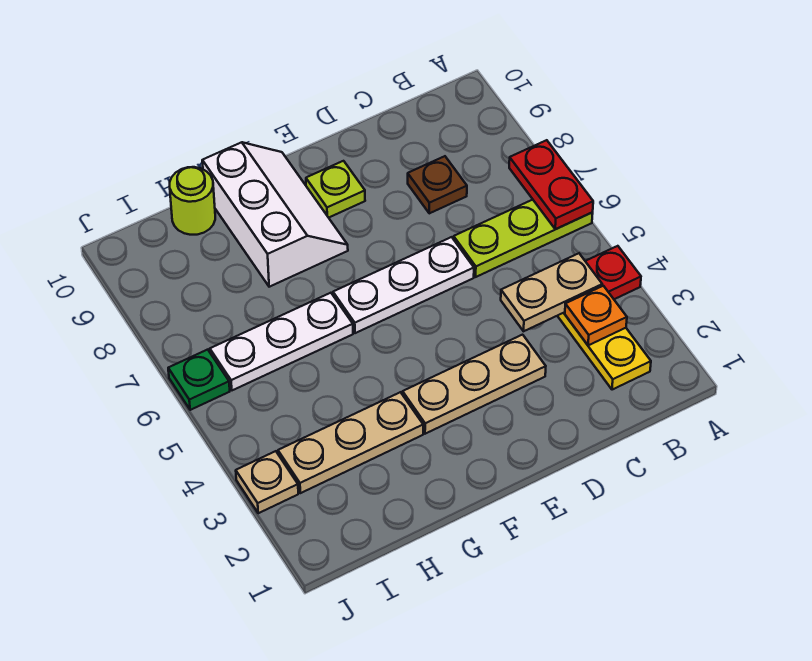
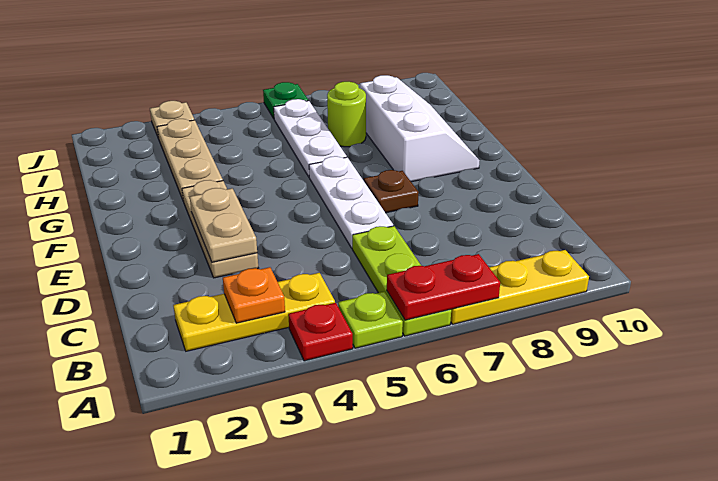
none -> yellow 1x3 plate [451,250,589,324]
tan 1x2 plate [501,253,602,331] -> tan 1x2 plate moved to [190,188,257,262]
brown 1x1 plate [408,156,467,213] -> brown 1x1 plate moved to [364,170,419,213]
lime 1x1 plate [306,161,365,218] -> lime 1x1 plate moved to [338,292,403,348]
white 2x3 slope [202,142,348,287] -> white 2x3 slope turned to [360,75,480,182]
lime 1x1 round brick [170,167,215,235] -> lime 1x1 round brick moved to [327,82,366,147]

